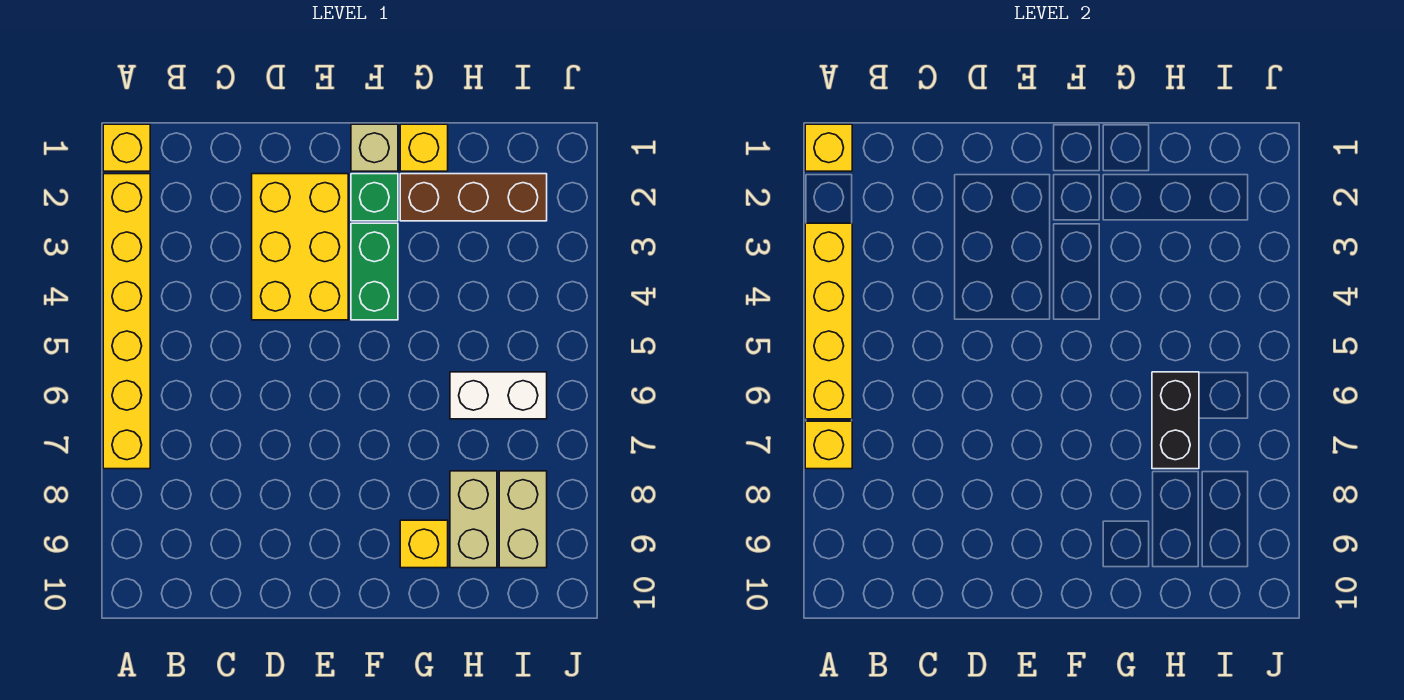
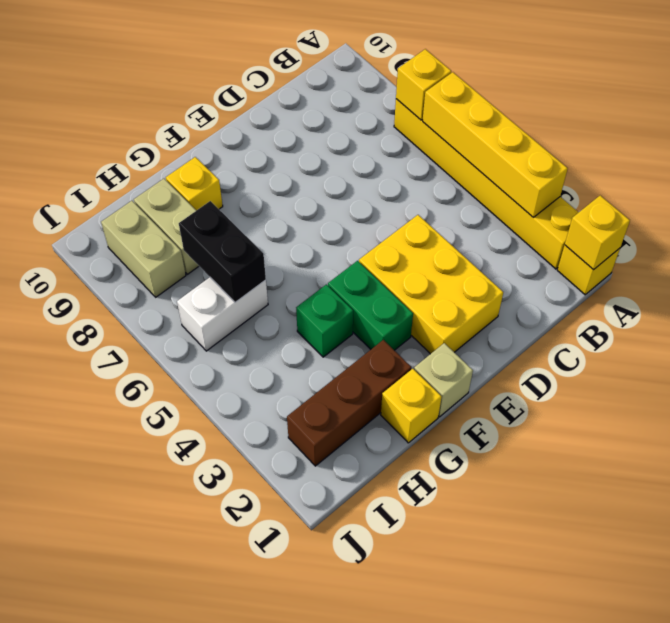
green 1x1 brick [351,174,398,221] -> green 1x1 brick moved to [296,285,353,357]

